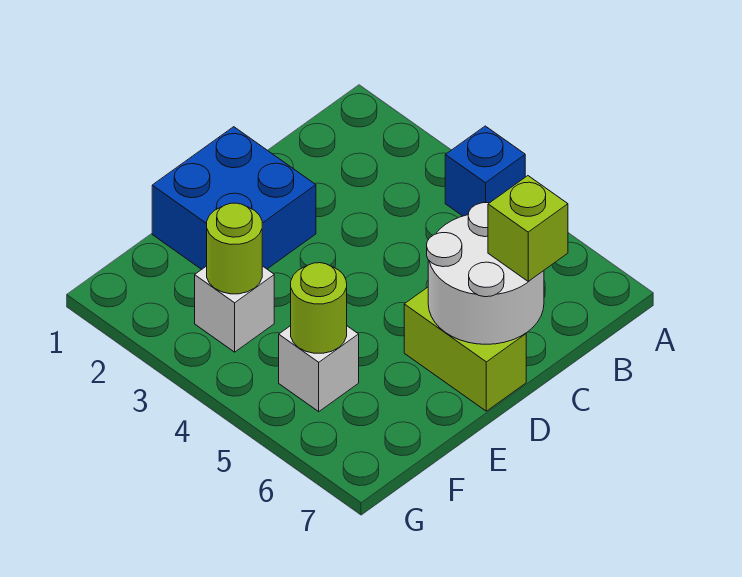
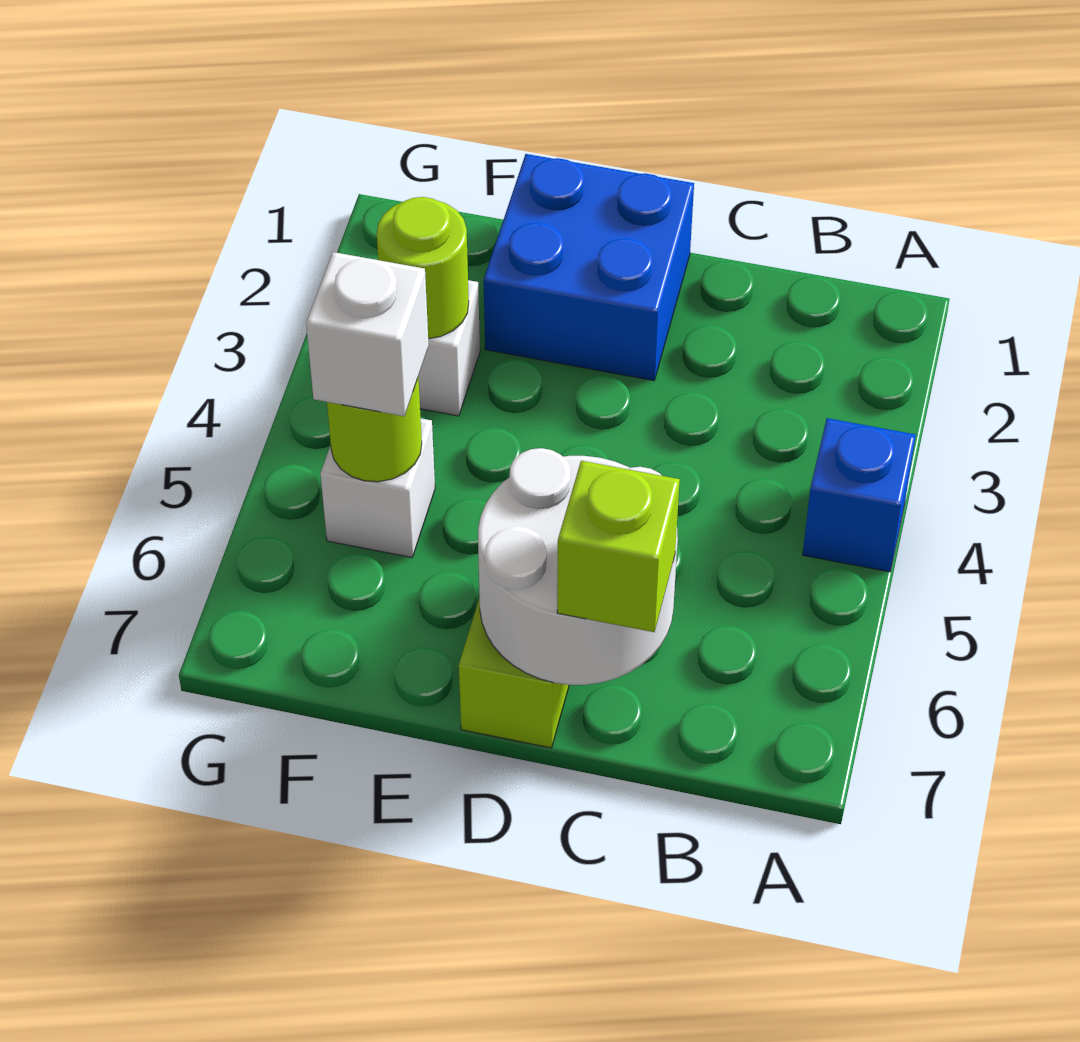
none -> white 1x1 brick [306,252,429,416]

